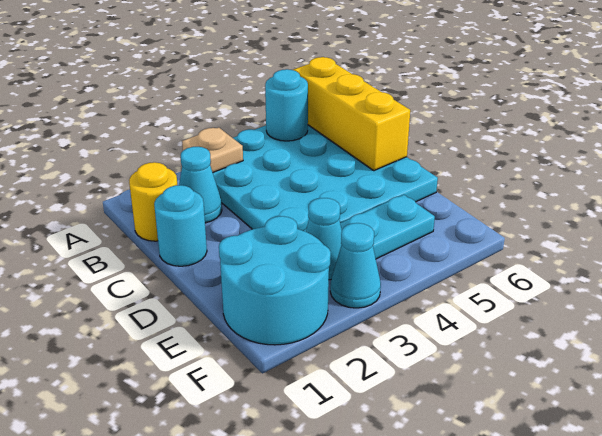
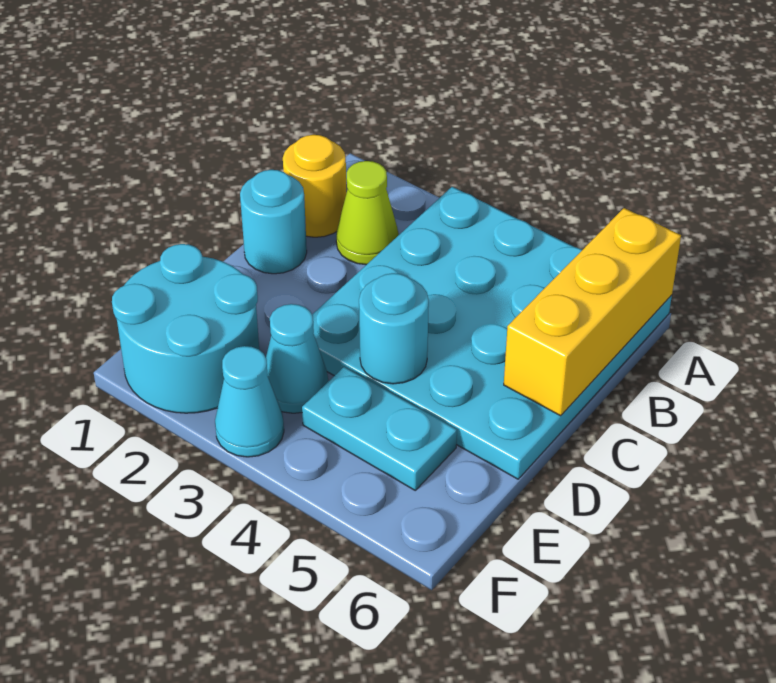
tan 1x1 plate [182,128,243,172] -> none
cyan 1x1 round brick [265,69,308,141] -> cyan 1x1 round brick moved to [359,273,429,384]
cyan 1x1 cone [179,147,222,223] -> lime 1x1 cone [336,161,399,265]

